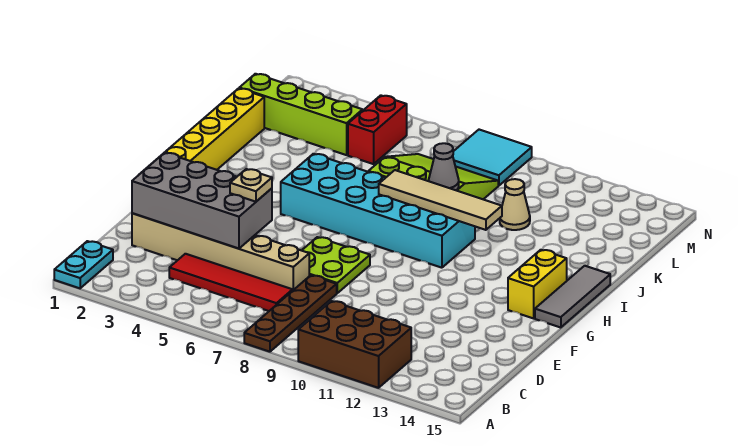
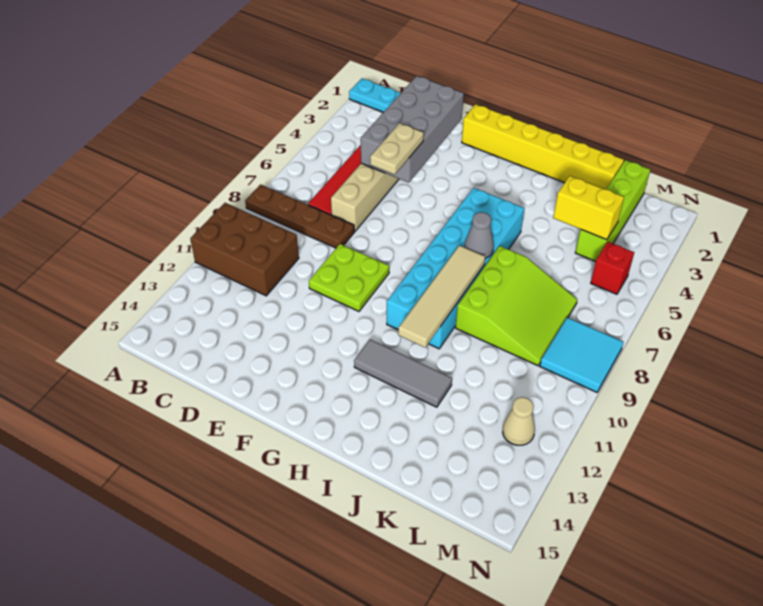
brown 2x3 brick [298,301,411,388] -> brown 2x3 brick turned to [190,203,299,296]
tan 1x1 plate [230,169,272,202] -> tan 1x2 plate [370,123,424,174]
lime 2x2 plate [302,237,370,293] -> lime 2x2 plate moved to [309,244,389,311]
yellow 1x2 brick [508,250,567,318] -> yellow 1x2 brick moved to [553,176,624,240]
grey 1x3 tile [535,266,610,328] -> grey 1x3 tile moved to [354,339,452,407]
grey 1x1 cone [429,143,459,190] -> grey 1x1 cone moved to [465,212,494,258]
tan 1x1 cone [500,179,530,230] -> tan 1x1 cone moved to [503,397,535,445]
red 1x2 brick [348,95,407,164] -> red 1x1 brick [591,242,634,294]

